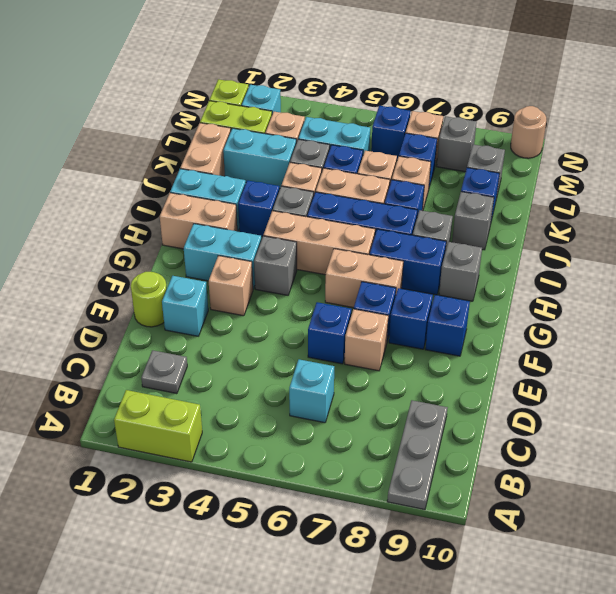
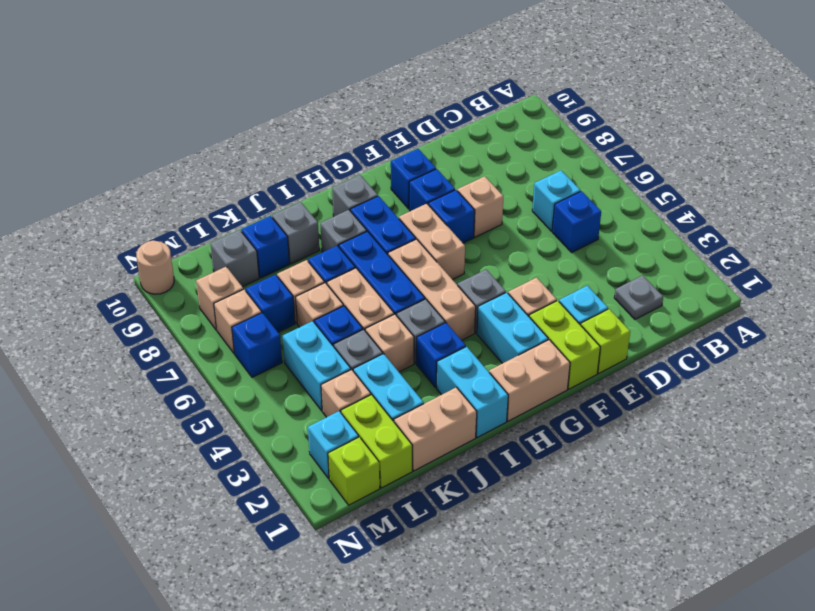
lime 1x2 brick [114,390,202,462] -> lime 1x2 brick moved to [529,301,600,389]
grey 1x3 plate [387,400,448,510] -> none
lime 1x1 round brick [131,272,167,327] -> lime 1x1 brick [581,309,630,373]
blue 1x1 brick [308,302,351,364] -> blue 1x1 brick moved to [552,191,601,252]
tan 1x2 brick [160,193,237,249] -> tan 1x2 brick turned to [489,340,570,421]
grey 1x1 brick [437,116,477,172] -> tan 1x1 brick [196,267,243,330]

